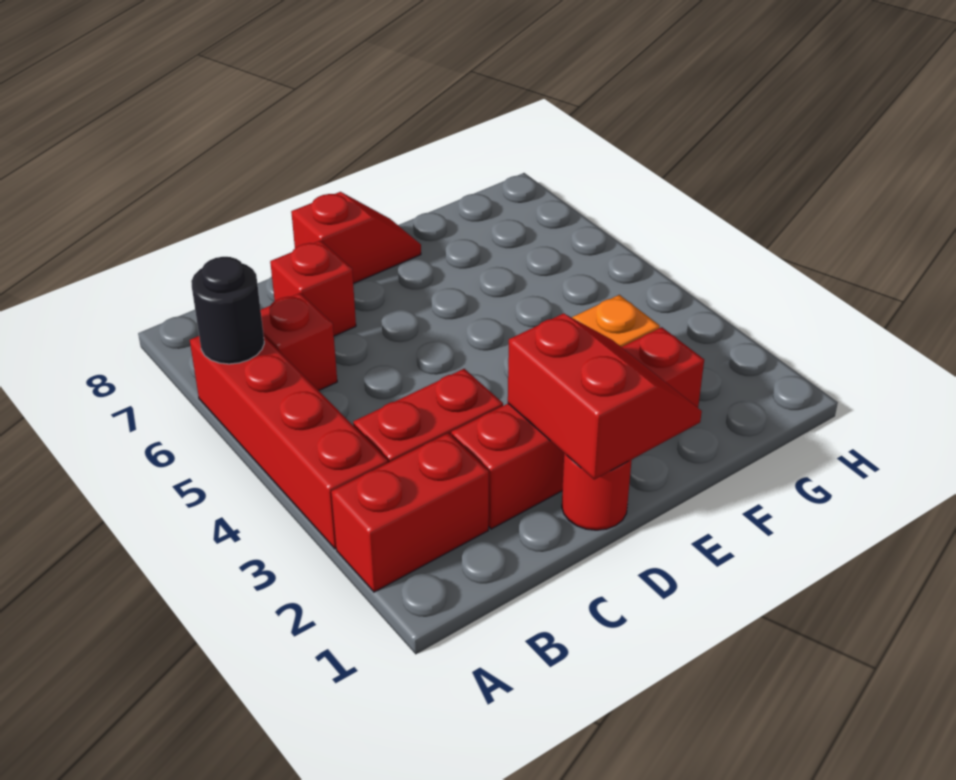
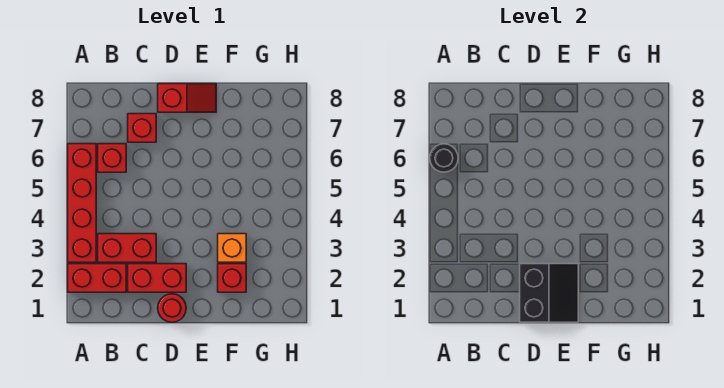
red 2x2 slope [508,313,702,479] -> black 2x2 slope [520,264,578,322]

